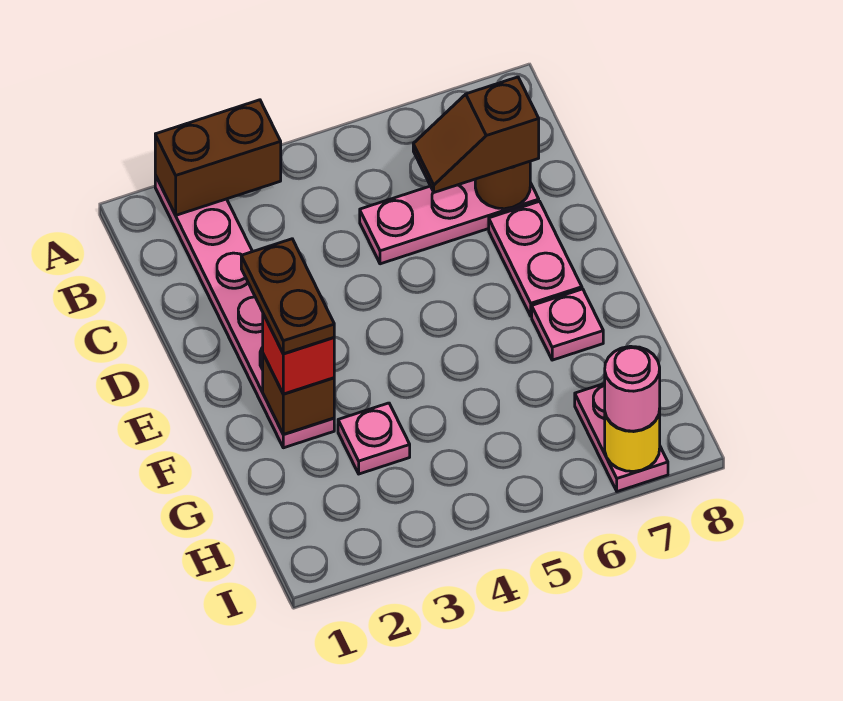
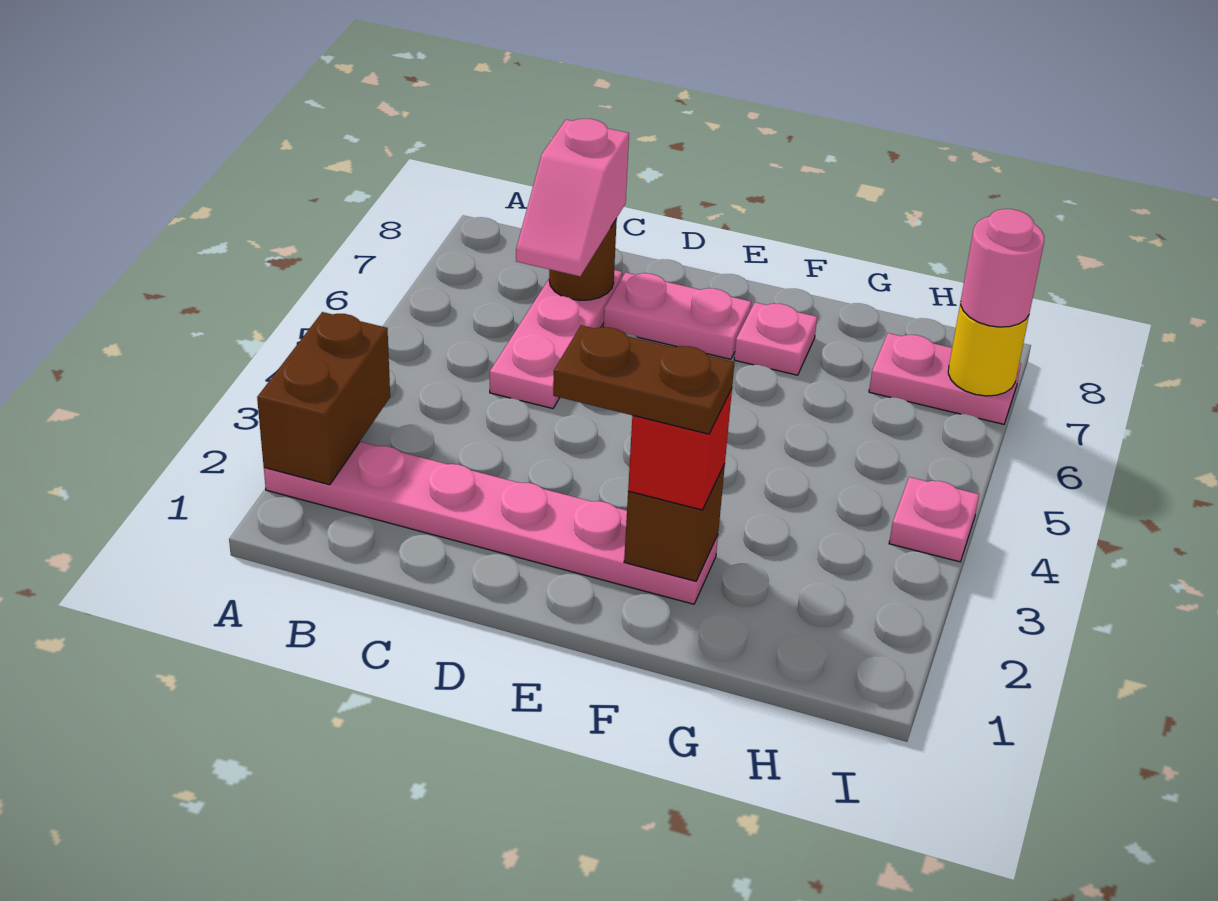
brown 1x2 slope [413,77,539,192] -> pink 1x2 slope [516,119,629,276]
pink 1x1 plate [338,403,410,474] -> pink 1x1 plate moved to [889,477,979,562]

